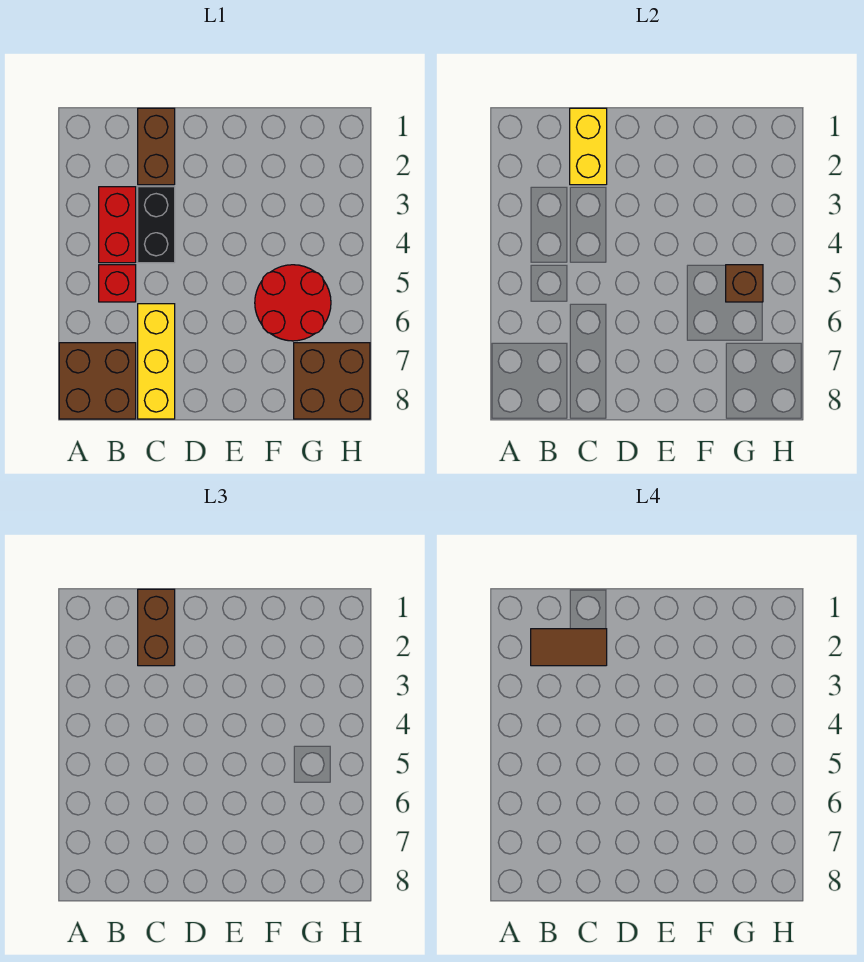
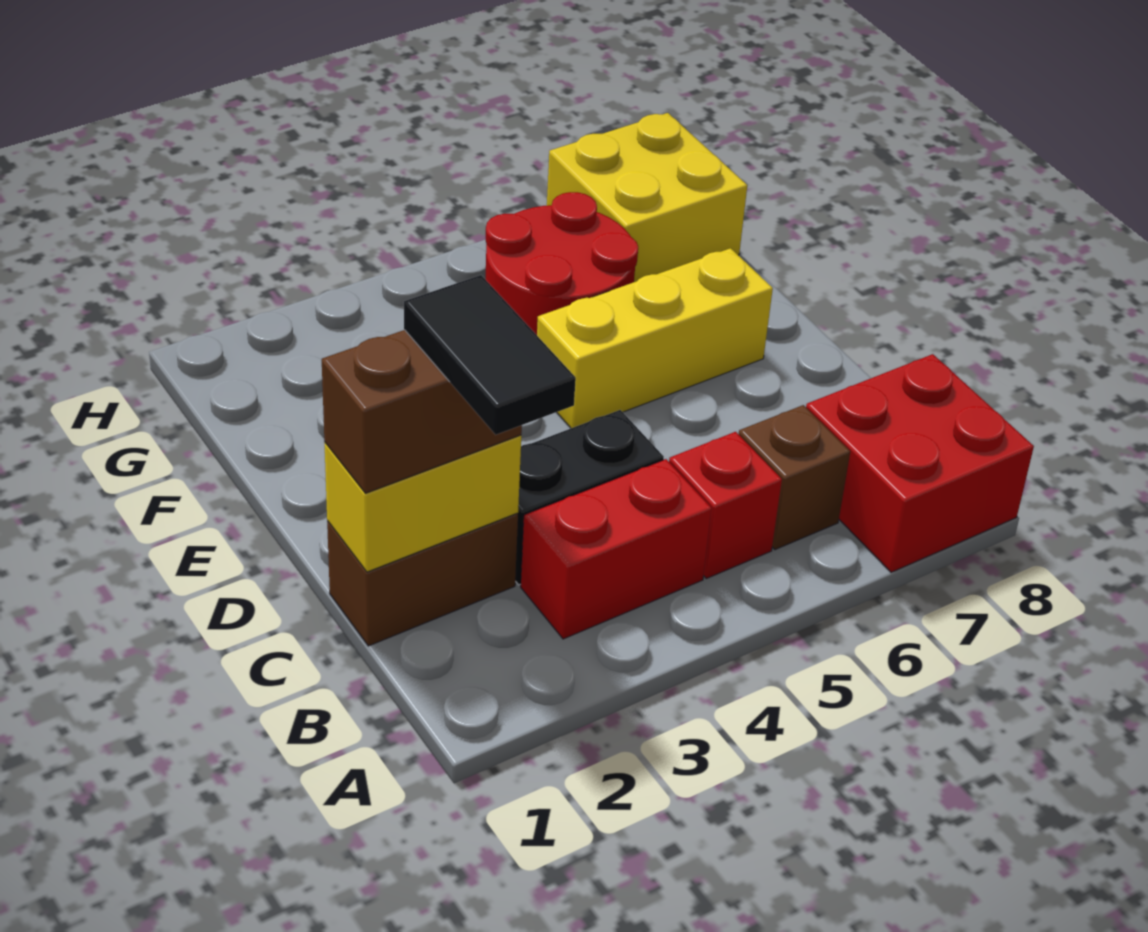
brown 2x2 brick [59,343,136,419] -> red 2x2 brick [806,354,1034,572]
brown 1x2 tile [531,629,607,666] -> black 1x2 tile [404,275,576,435]
yellow 1x3 brick [138,304,175,419] -> yellow 1x3 brick moved to [537,248,773,428]
brown 1x1 brick [726,265,763,302] -> brown 1x1 brick moved to [739,405,850,550]
brown 2x2 brick [294,343,370,419] -> yellow 2x2 brick [547,113,747,282]

